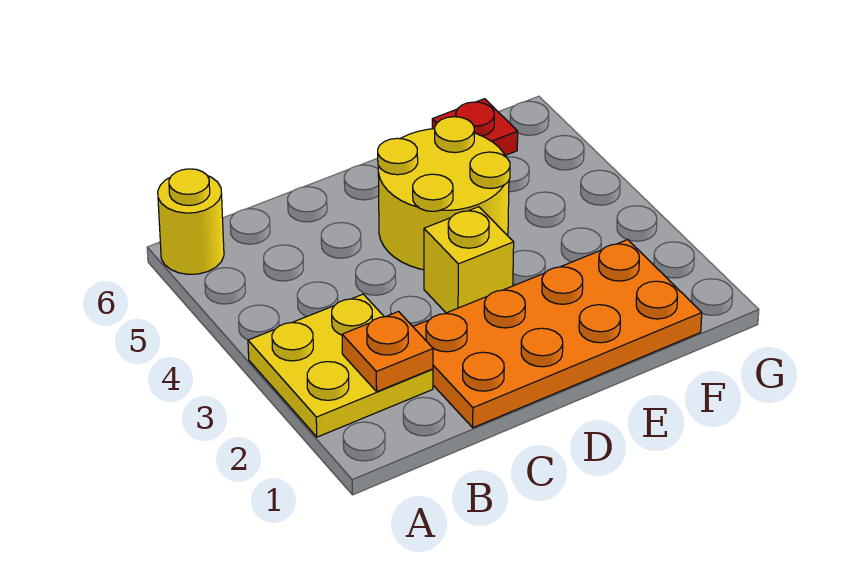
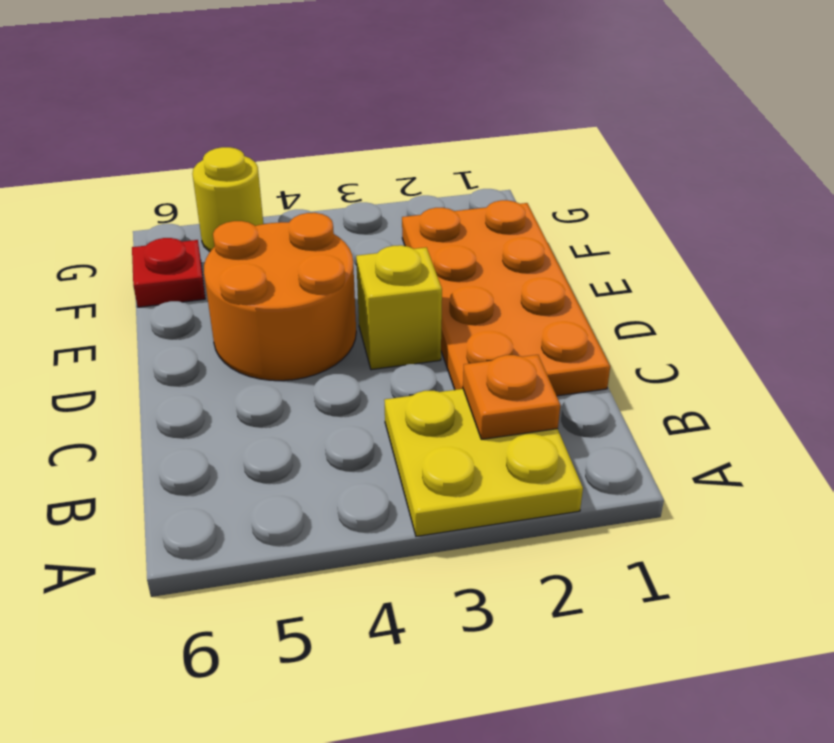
yellow 1x1 round brick [158,169,224,274] -> yellow 1x1 round brick moved to [192,147,263,251]
yellow 2x2 round brick [378,117,510,270] -> orange 2x2 round brick [204,213,356,381]

